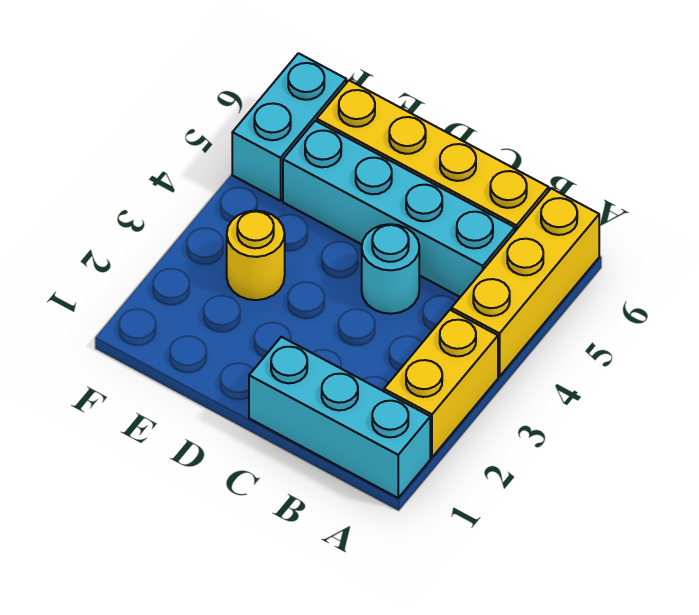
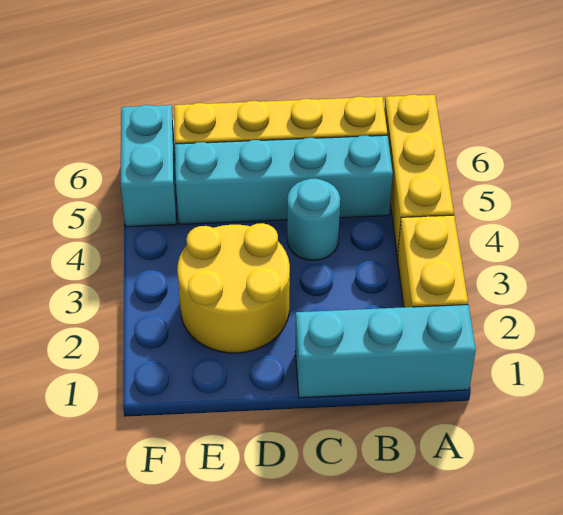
yellow 1x1 round brick [227,211,285,300] -> yellow 2x2 round brick [177,223,290,353]

